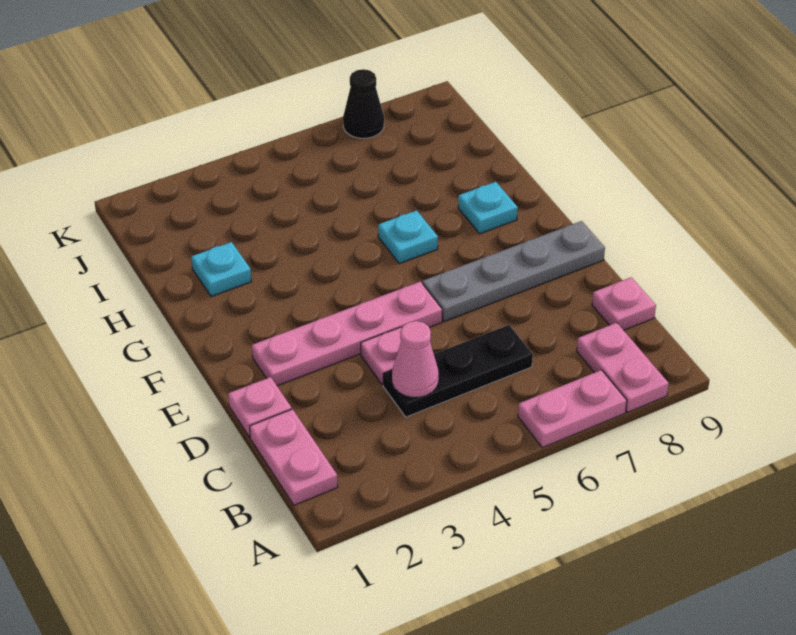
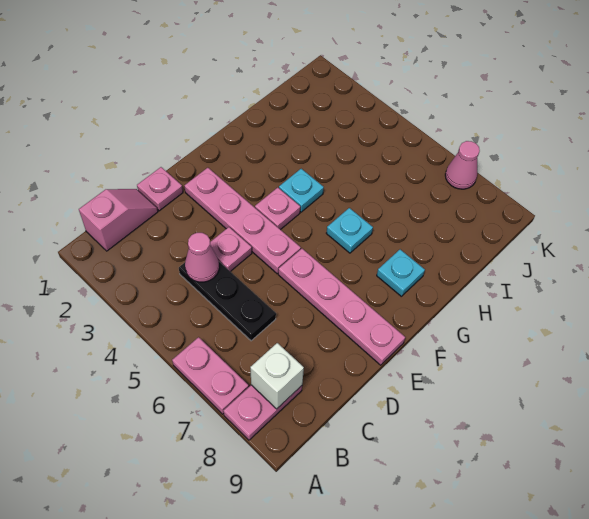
pink 1x2 plate [250,409,338,505] -> pink 1x2 slope [79,189,158,251]
none -> white 1x1 brick [250,343,304,409]
pink 1x1 plate [592,277,656,330] -> pink 1x1 plate moved to [255,187,300,230]
grey 1x4 plate [422,221,605,322] -> pink 1x4 plate [278,249,405,365]
cyan 1x1 plate [191,242,252,296] -> cyan 1x1 plate moved to [279,169,324,212]
black 1x1 cone [343,69,384,138] -> pink 1x1 cone [445,141,480,189]

